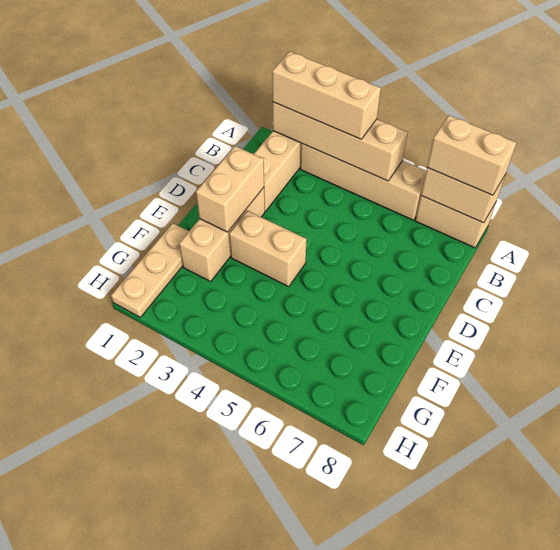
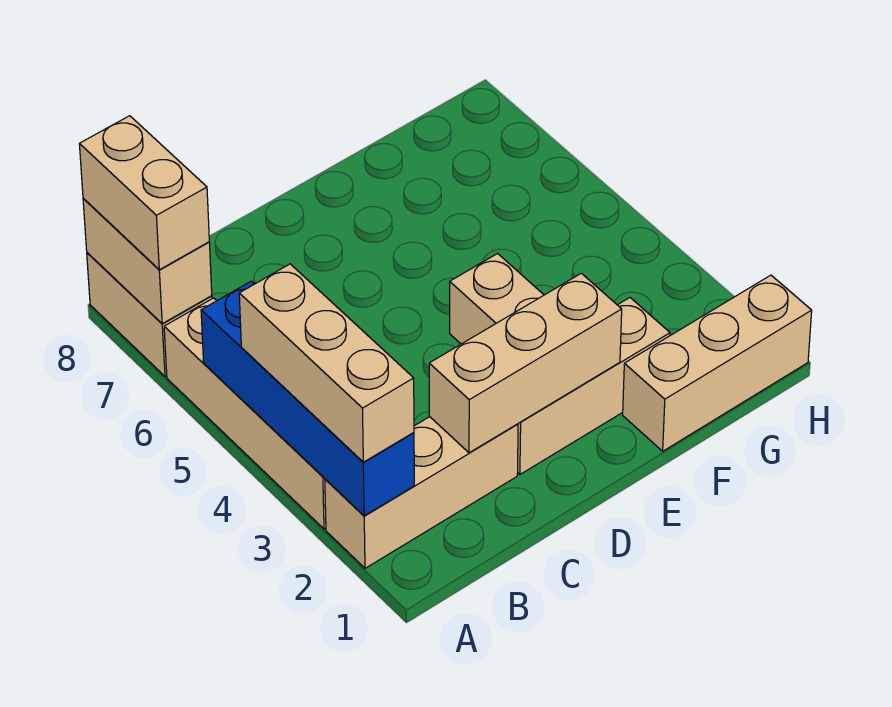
tan 1x4 brick [273,102,408,181] -> blue 1x4 brick [201,281,414,516]
tan 1x2 brick [196,146,264,232] -> tan 1x3 brick [429,273,622,453]
tan 1x3 plate [111,223,189,317] -> tan 1x3 brick [623,275,812,451]

